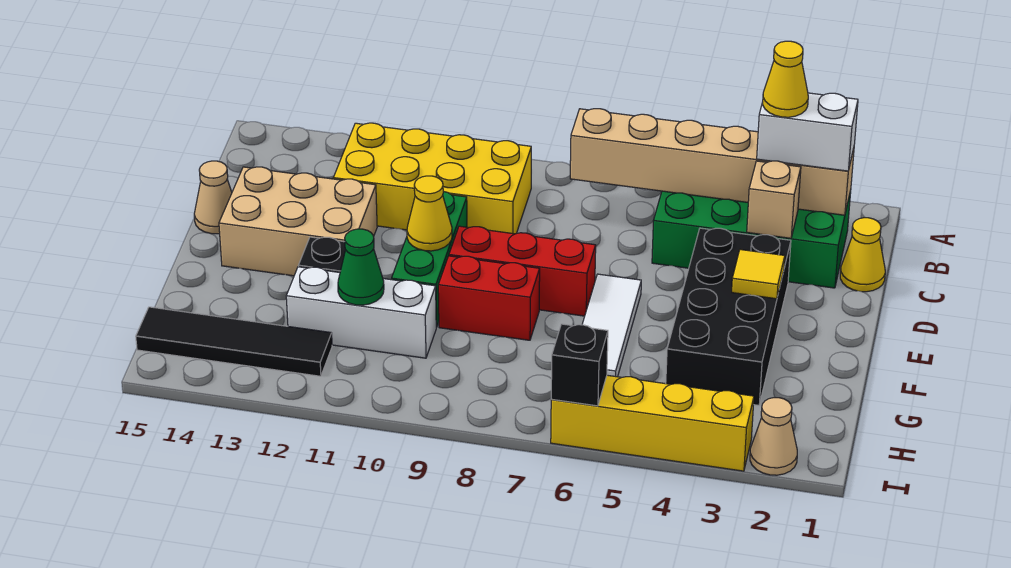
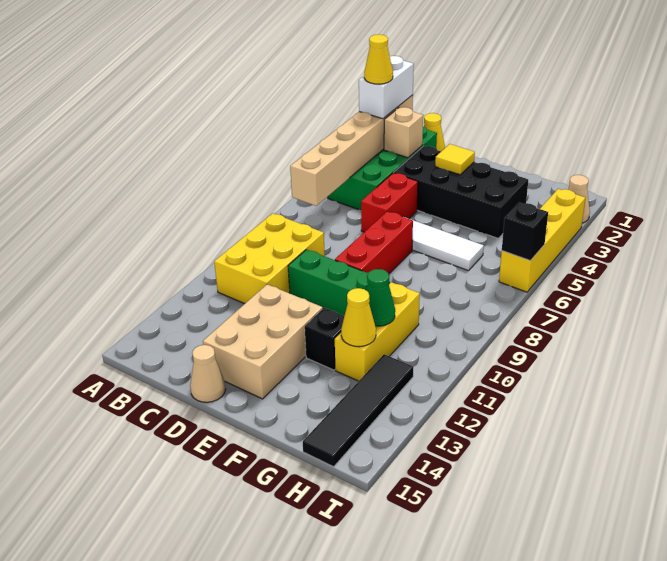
yellow 2x4 brick [333,123,531,234] -> yellow 2x3 brick [214,213,325,304]
yellow 1x1 cone [407,176,452,251] -> yellow 1x1 cone moved to [341,288,376,347]
red 1x2 brick [438,256,540,340] -> red 1x2 brick moved to [361,173,418,232]
white 1x3 brick [286,267,436,358] -> yellow 1x3 brick [335,282,420,381]

